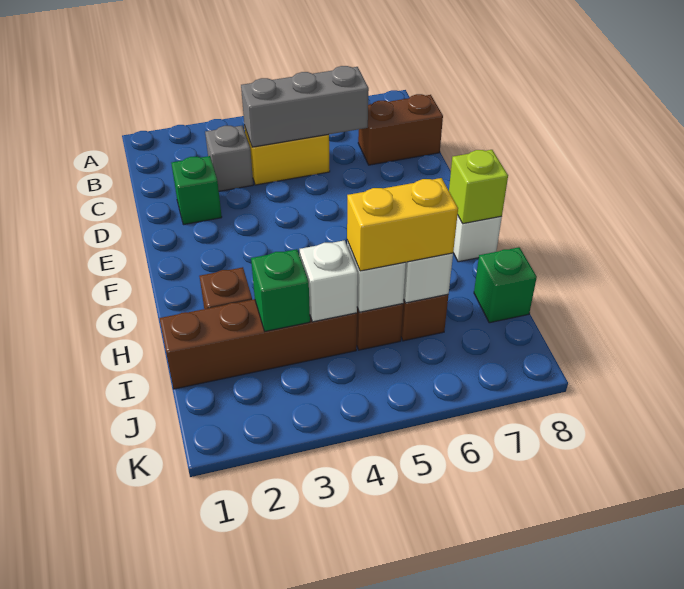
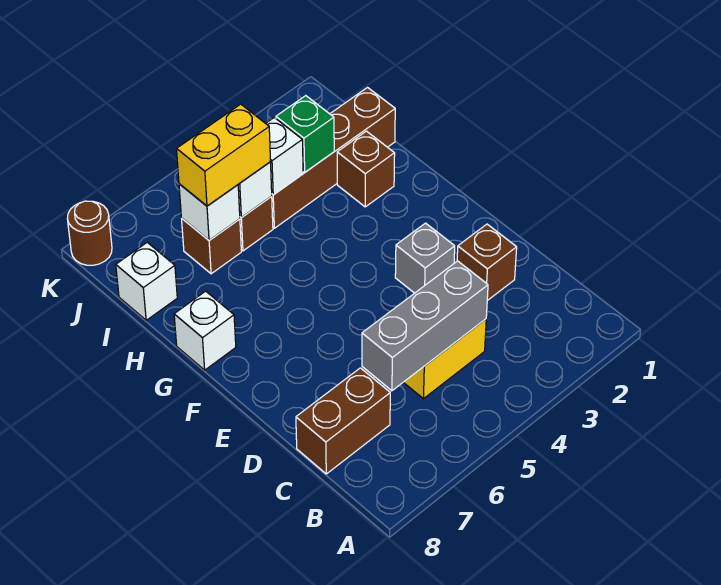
grey 1x1 brick [205,125,253,191] -> grey 1x1 brick moved to [395,223,455,293]
green 1x1 brick [171,156,222,225] -> brown 1x1 brick [457,224,517,301]
lime 1x1 brick [449,150,508,224] -> none
green 1x1 brick [474,247,537,323] -> white 1x1 brick [116,242,177,320]
none -> brown 1x1 round brick [67,201,112,265]

